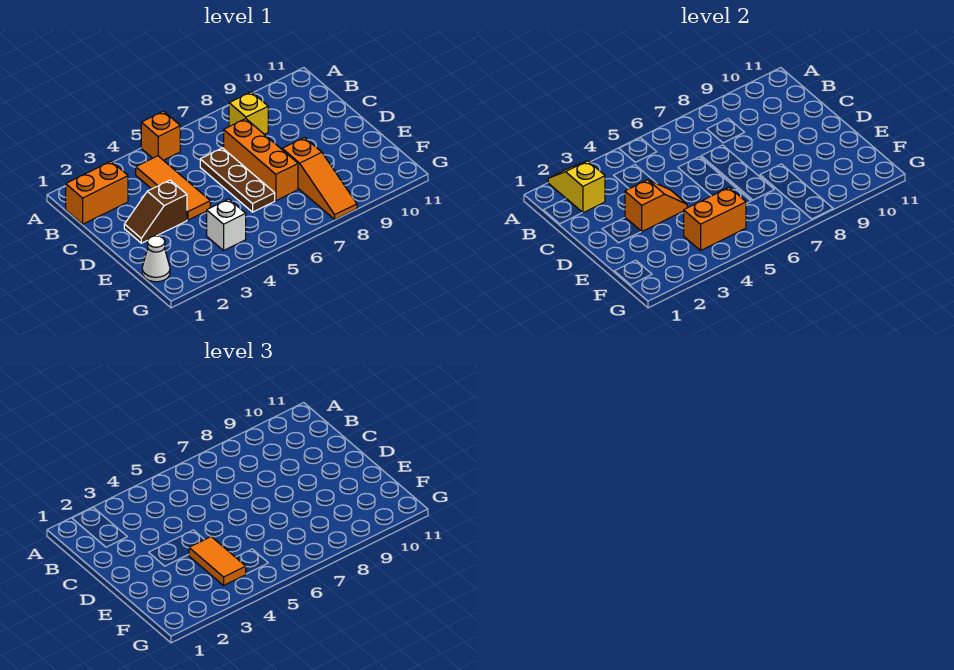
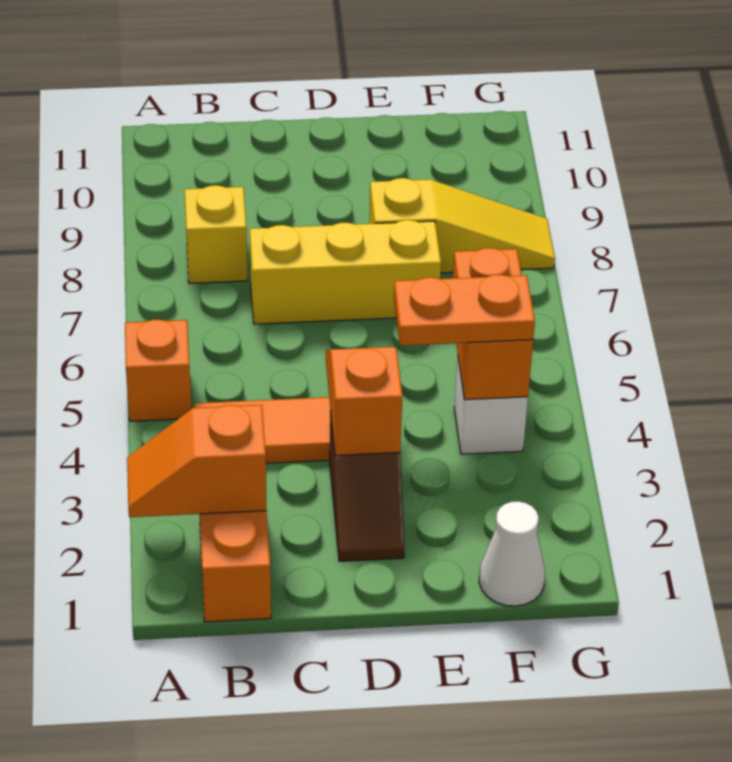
yellow 1x2 slope [548,161,605,213] -> orange 1x2 slope [127,405,267,517]
brown 1x3 plate [200,148,275,212] -> none
orange 1x3 brick [224,119,298,201] -> yellow 1x3 brick [250,220,441,324]
orange 1x2 tile [189,537,246,585] -> orange 1x2 plate [394,275,535,346]
orange 1x3 slope [282,138,357,219] -> yellow 1x3 slope [369,178,555,273]

